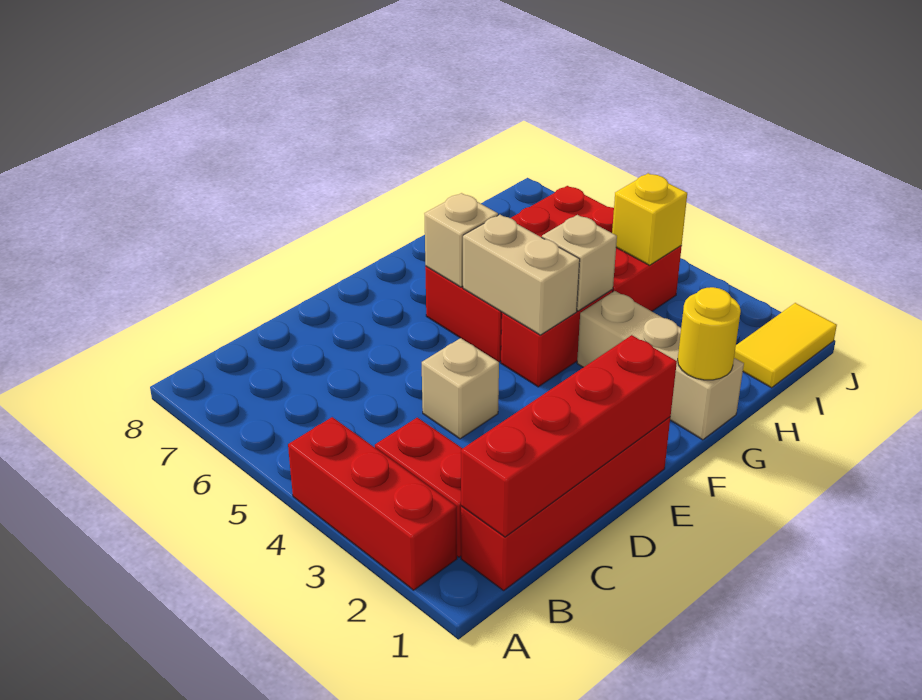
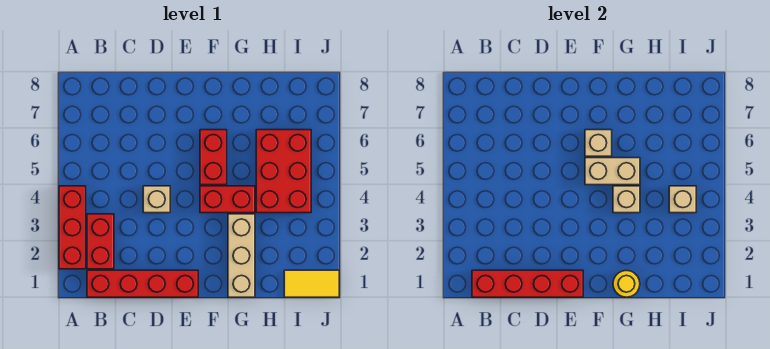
tan 1x2 brick [463,215,580,335] -> tan 1x2 brick turned to [585,158,640,185]
yellow 1x1 brick [612,173,687,265] -> tan 1x1 brick [669,186,696,213]

